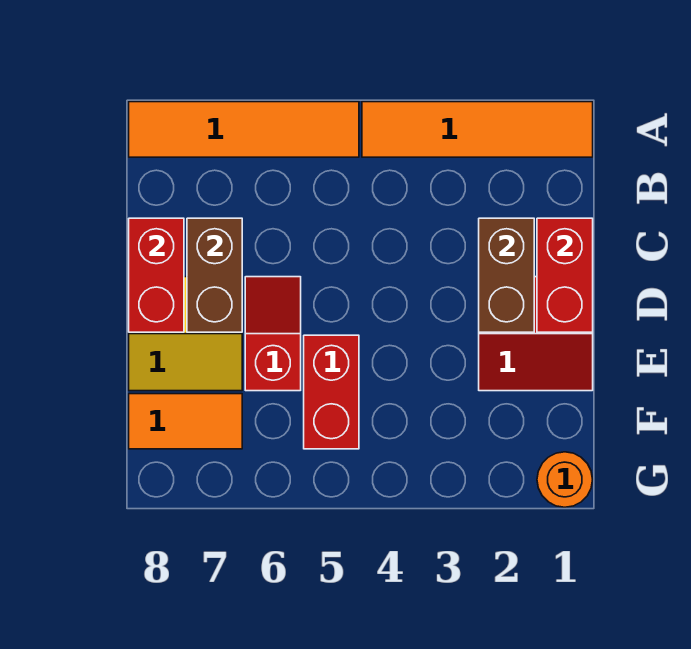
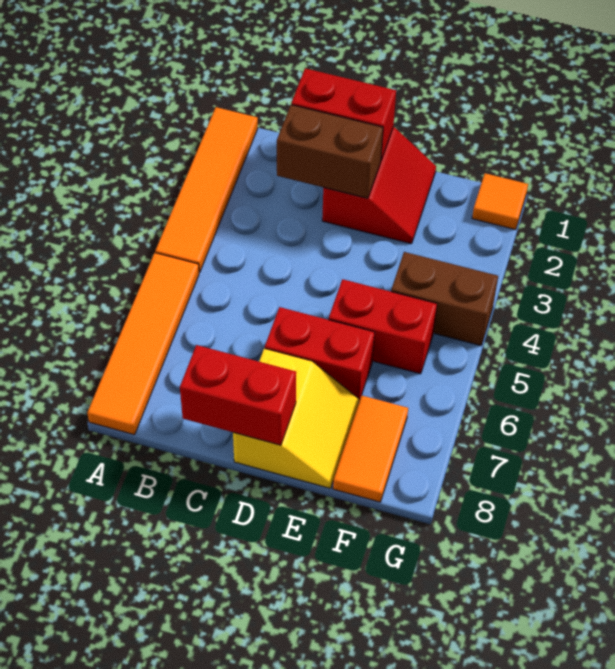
brown 1x2 brick [187,218,242,332] -> brown 1x2 brick moved to [391,252,498,346]
red 1x2 slope [245,277,301,391] -> red 1x2 brick [265,307,375,401]
orange 1x1 round brick [537,452,593,507] -> orange 1x1 tile [472,173,528,230]

